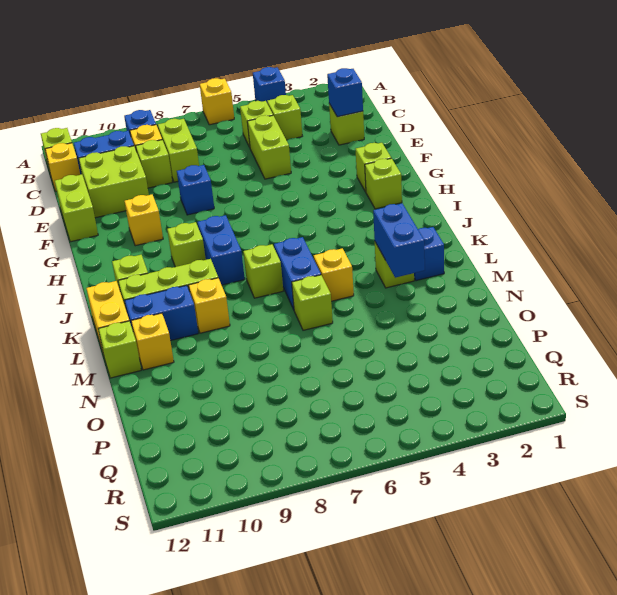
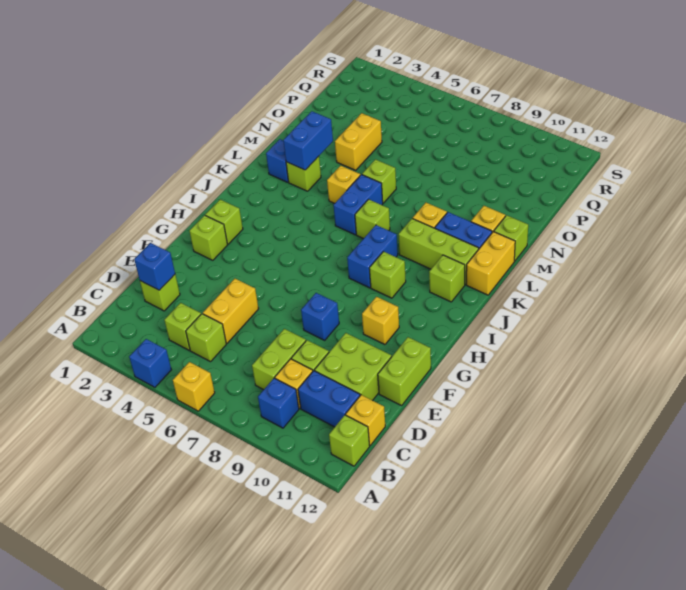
lime 1x2 brick [247,115,291,179] -> yellow 1x2 brick [203,279,259,343]
none -> yellow 1x2 brick [335,113,382,170]

